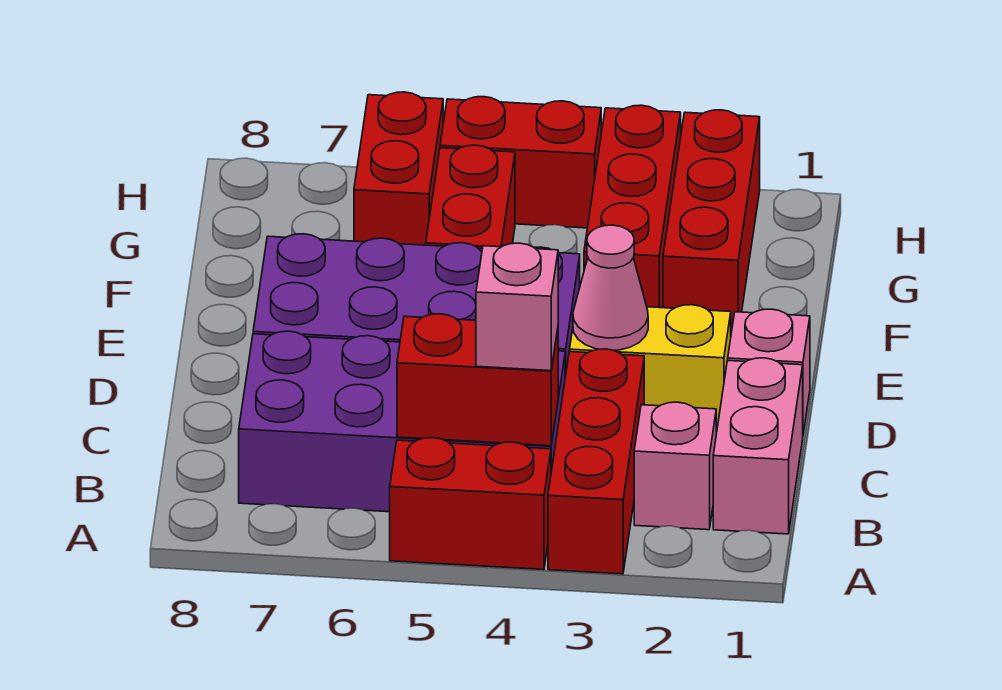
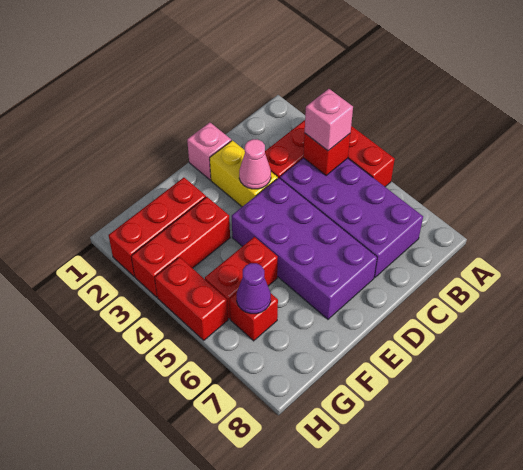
pink 1x2 brick [713,358,803,534] -> none
pink 1x1 brick [634,402,716,530] -> none
red 1x2 brick [397,314,558,446] -> red 1x1 brick [303,134,350,175]
red 1x2 brick [354,92,443,245] -> red 1x1 brick [229,293,278,341]
none -> purple 1x1 cone [237,263,271,314]

